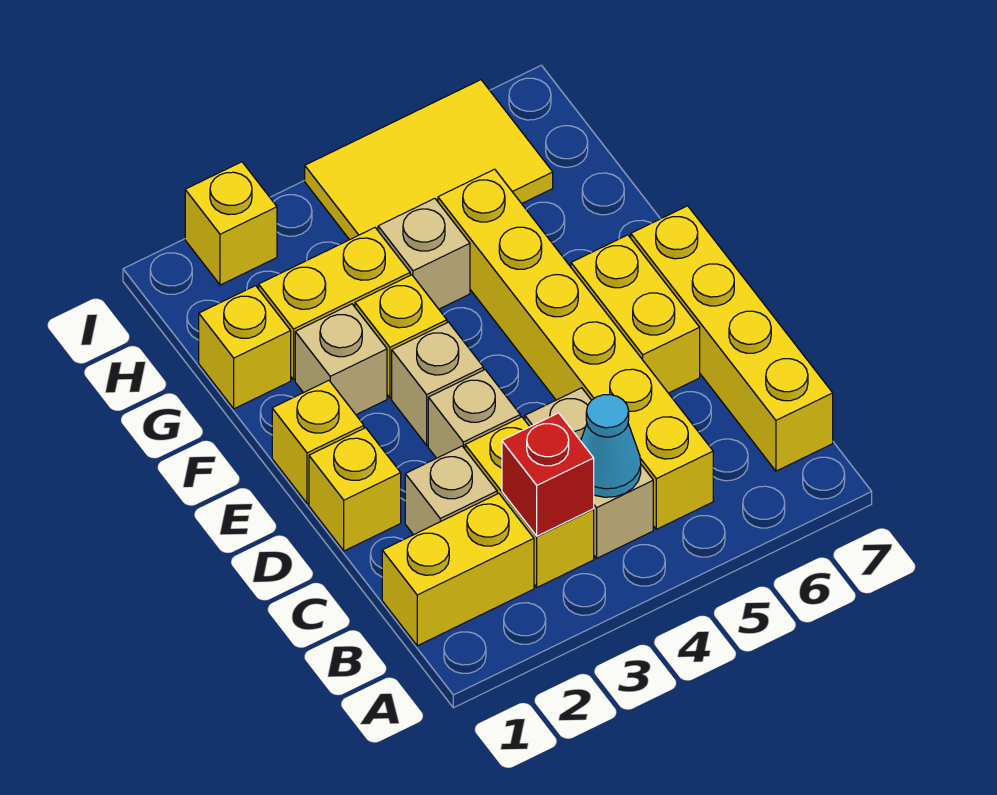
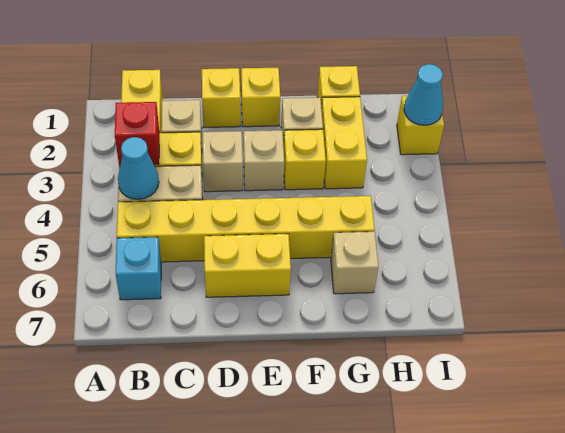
none -> cyan 1x1 brick [116,237,161,300]
yellow 1x4 brick [631,206,833,471] -> none
tan 1x1 brick [378,198,470,309] -> tan 1x1 brick moved to [331,232,379,294]
yellow 2x3 tile [305,80,553,240] -> none
none -> cyan 1x1 cone [404,64,443,125]

